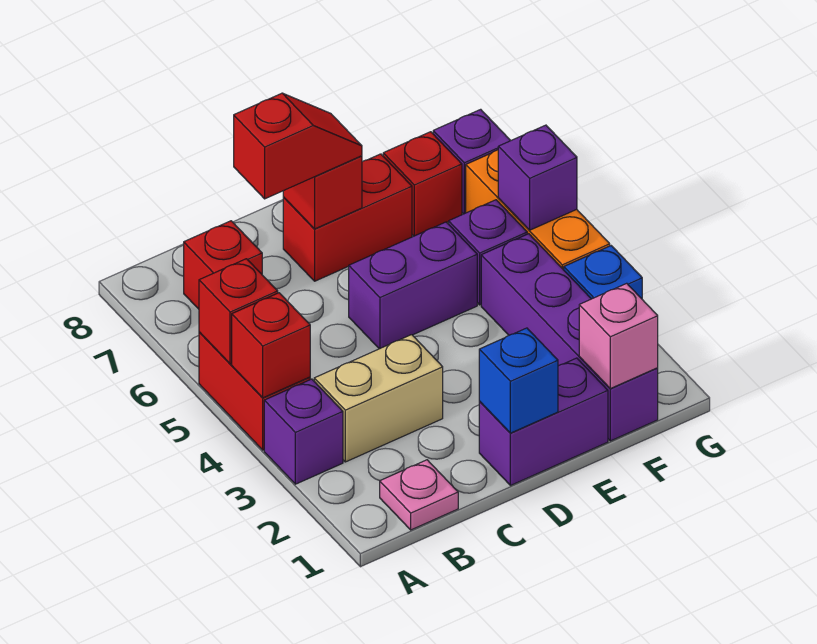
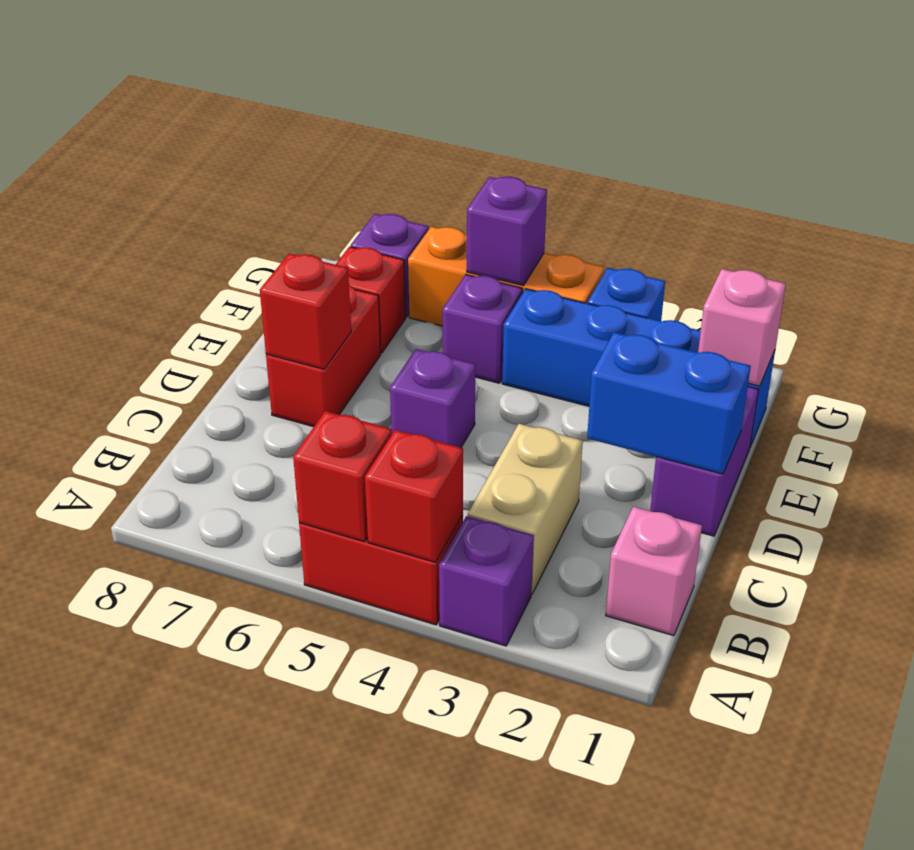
pink 1x1 plate [380,460,458,530] -> pink 1x1 brick [606,507,702,636]
red 1x1 brick [184,221,262,309] -> none
red 1x2 slope [234,93,362,199] -> none
blue 1x1 brick [479,328,558,433] -> blue 1x2 brick [587,332,751,474]
purple 1x2 brick [349,222,477,349] -> purple 1x1 brick [390,349,475,447]
purple 1x4 brick [481,234,658,441] -> blue 1x4 brick [502,289,775,447]

